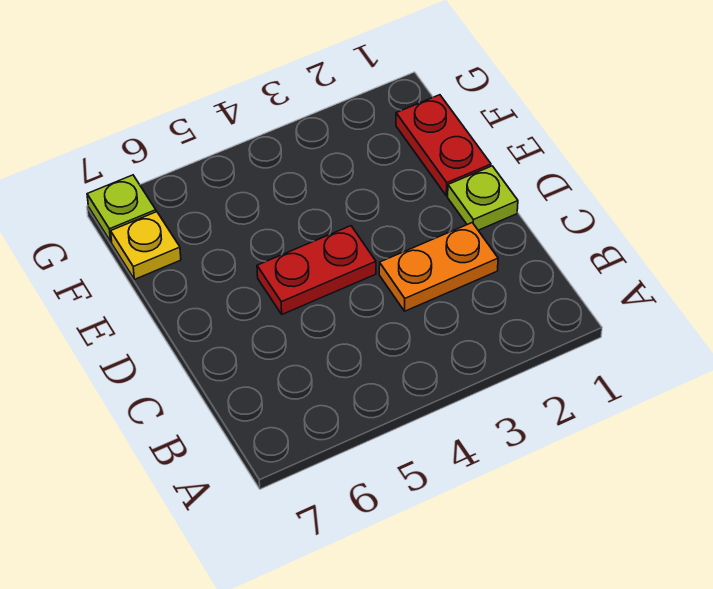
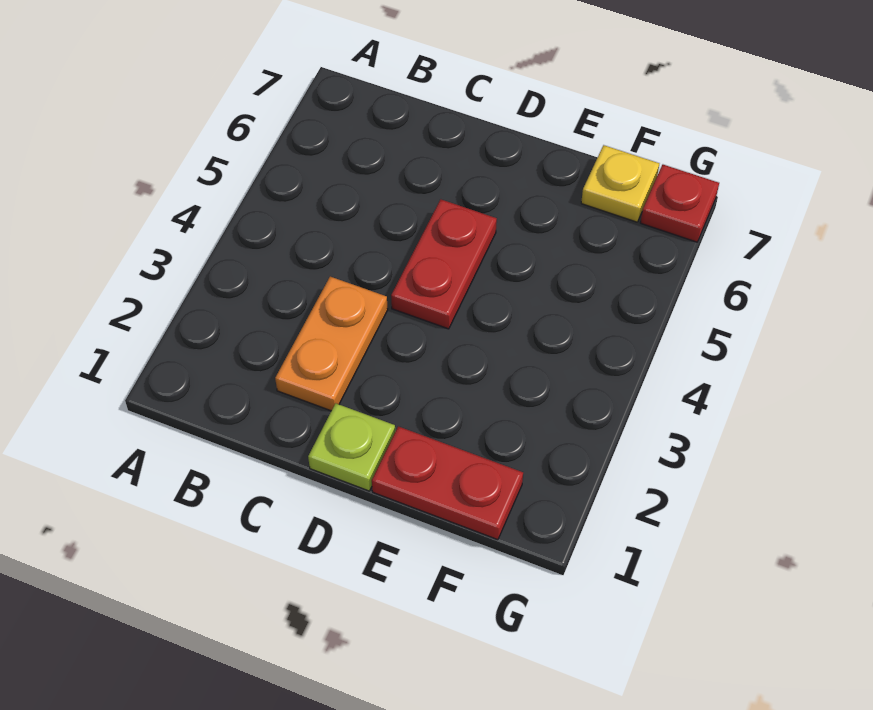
lime 1x1 plate [87,175,156,242] -> red 1x1 plate [640,165,719,242]

